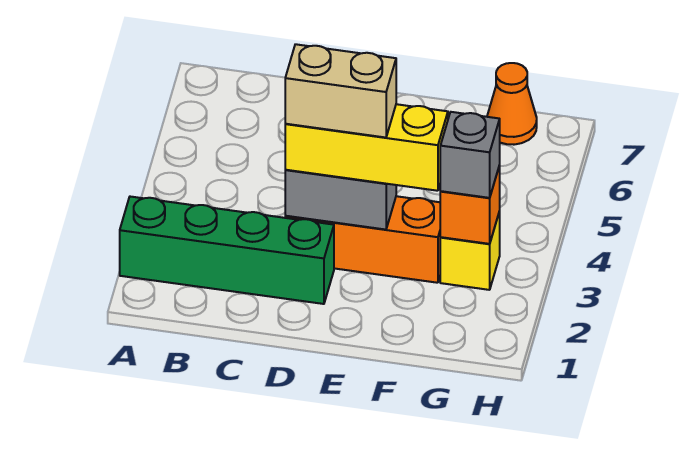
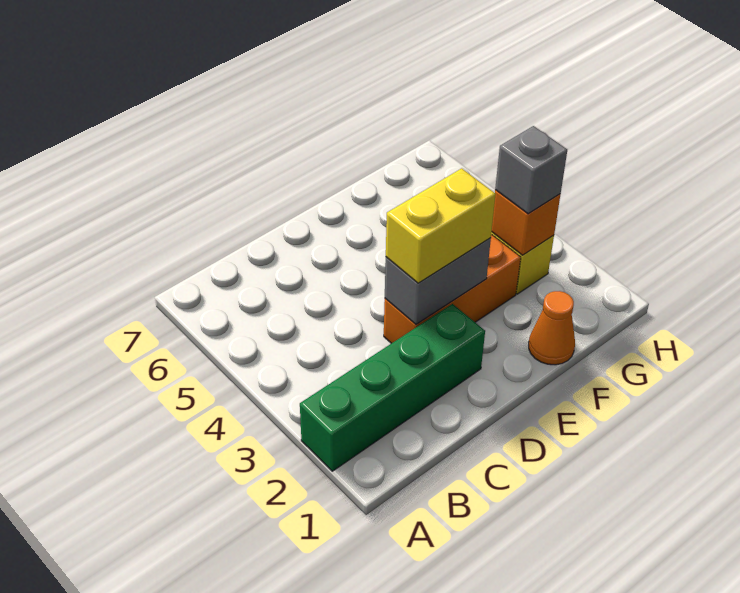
yellow 1x3 brick [285,104,448,191] -> yellow 1x2 brick [386,168,496,283]
tan 1x2 brick [285,44,396,138] -> none
orange 1x1 cone [487,63,537,145] -> orange 1x1 cone moved to [529,291,575,365]

